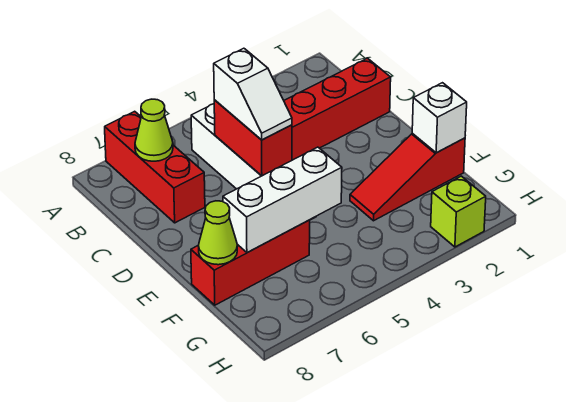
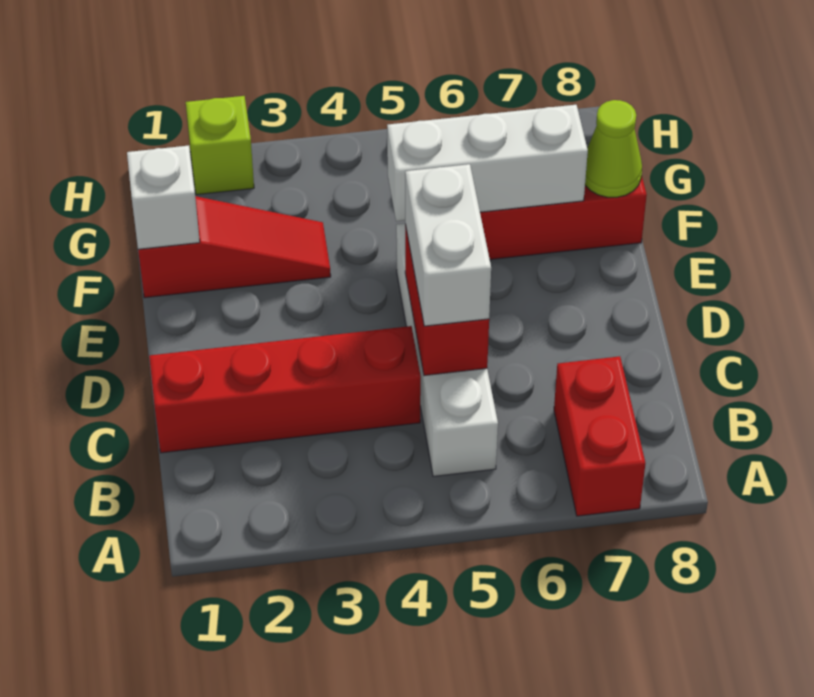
red 1x3 brick [105,111,205,223] -> red 1x2 brick [554,356,646,516]
lime 1x1 cone [135,99,173,161] -> none
white 1x2 slope [214,48,292,140] -> white 1x2 brick [405,164,491,326]

